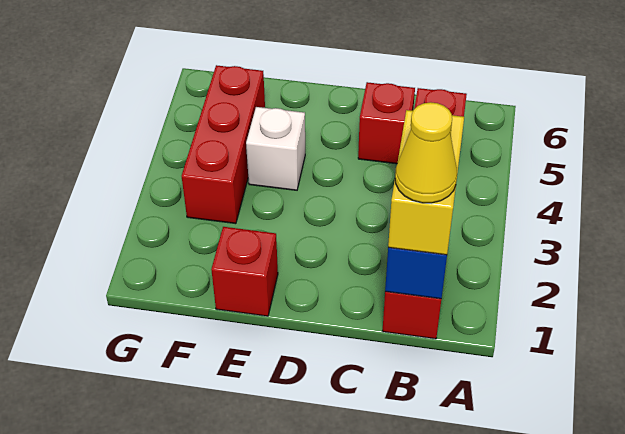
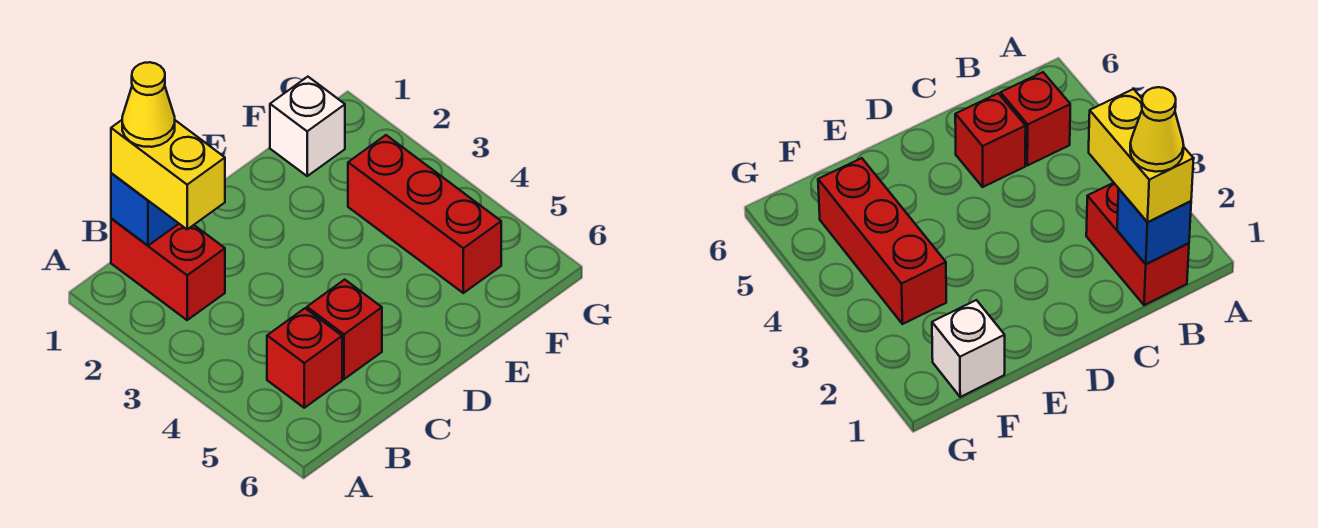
red 1x1 brick [211,227,278,316] -> none
white 1x1 brick [246,107,305,190] -> white 1x1 brick moved to [270,77,345,176]

